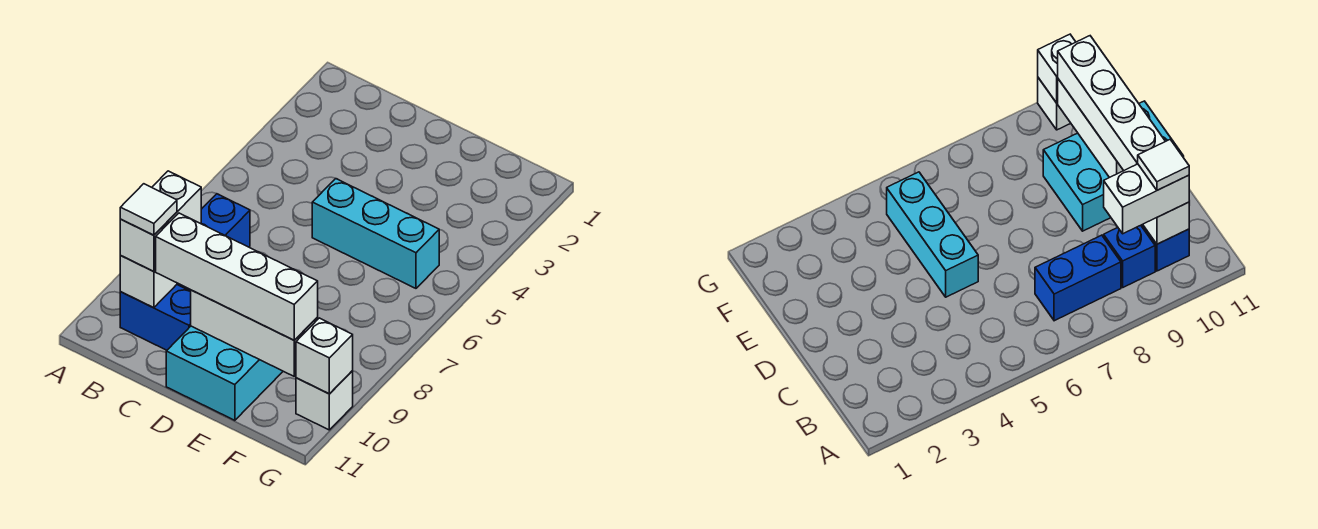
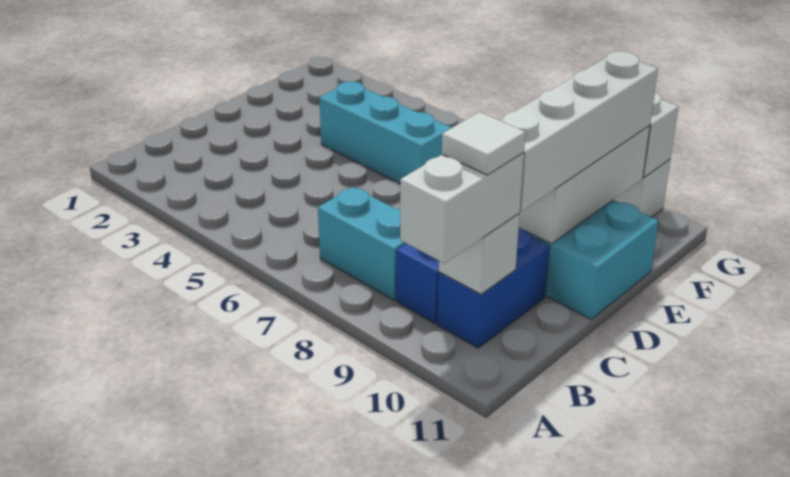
blue 1x2 brick [201,194,250,247] -> cyan 1x2 brick [318,187,406,300]
white 1x2 brick [120,171,201,272] -> white 1x2 brick turned to [400,153,524,263]
cyan 1x3 brick [312,179,439,288] -> cyan 1x3 brick turned to [319,81,452,183]

